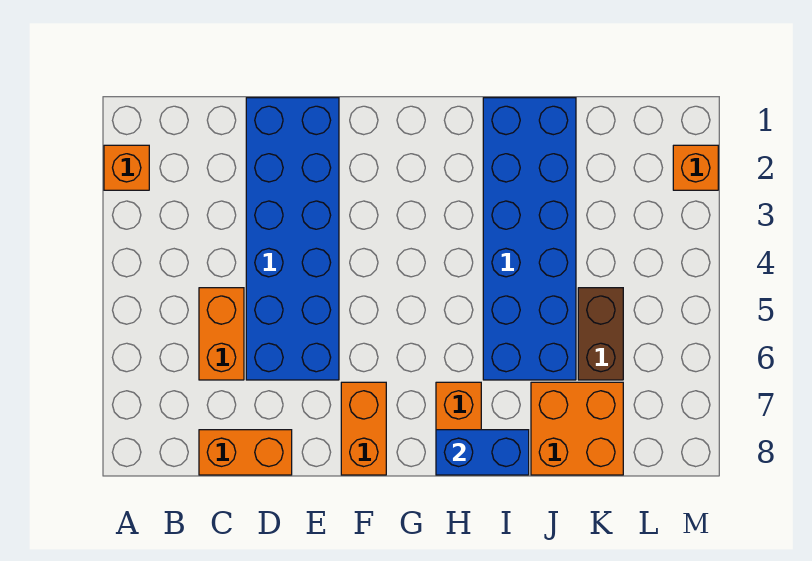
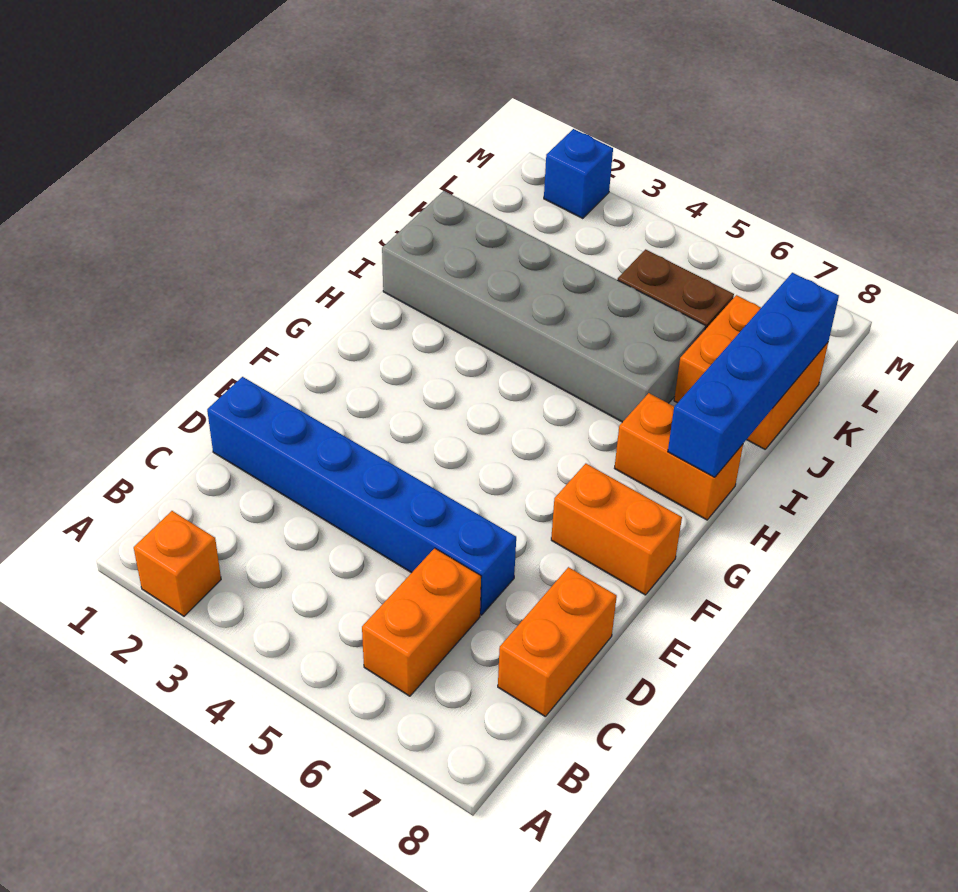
orange 1x2 brick [199,288,244,380] -> orange 1x2 brick turned to [362,548,481,696]
blue 2x6 brick [246,98,339,380] -> blue 1x6 brick [207,377,516,615]
blue 1x2 brick [436,430,529,475] -> blue 1x4 brick [668,273,839,477]
blue 2x6 brick [483,98,576,380] -> grey 2x6 brick [382,191,706,422]
orange 1x1 brick [673,145,718,190] -> blue 1x1 brick [544,129,613,218]

